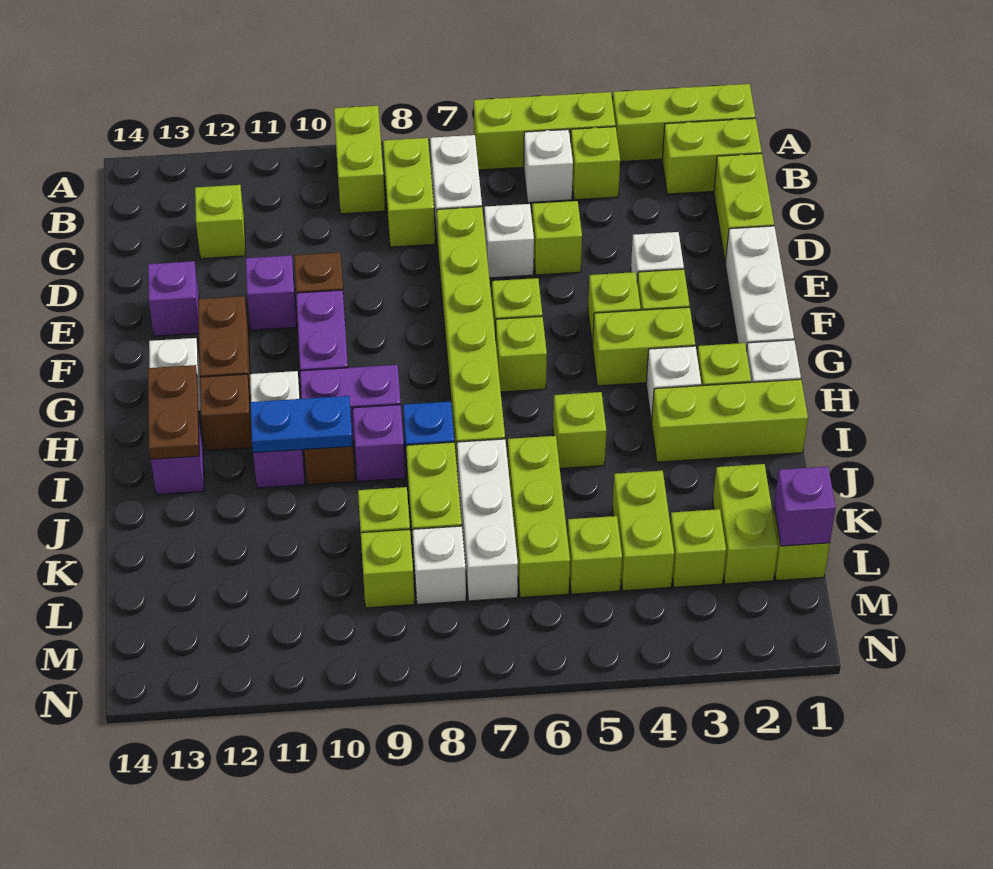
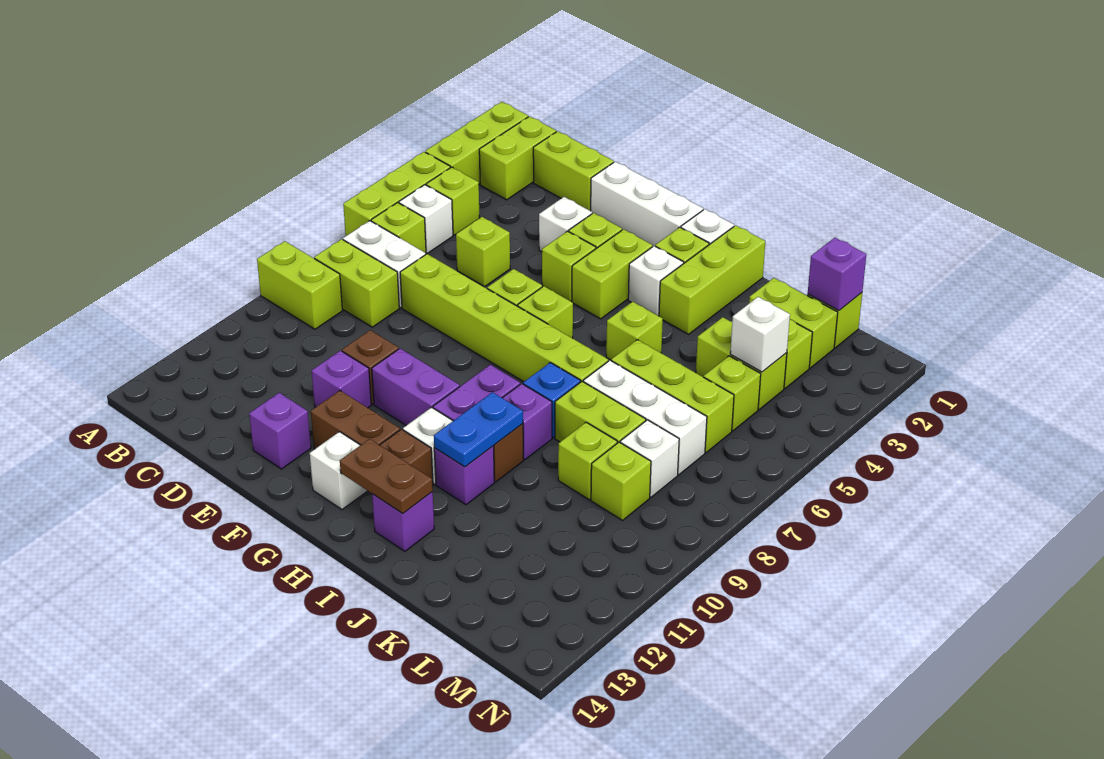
lime 1x1 brick [195,185,246,259] -> lime 1x1 brick moved to [371,203,426,253]
white 1x1 brick [484,204,534,278] -> white 1x1 brick moved to [730,297,790,372]

